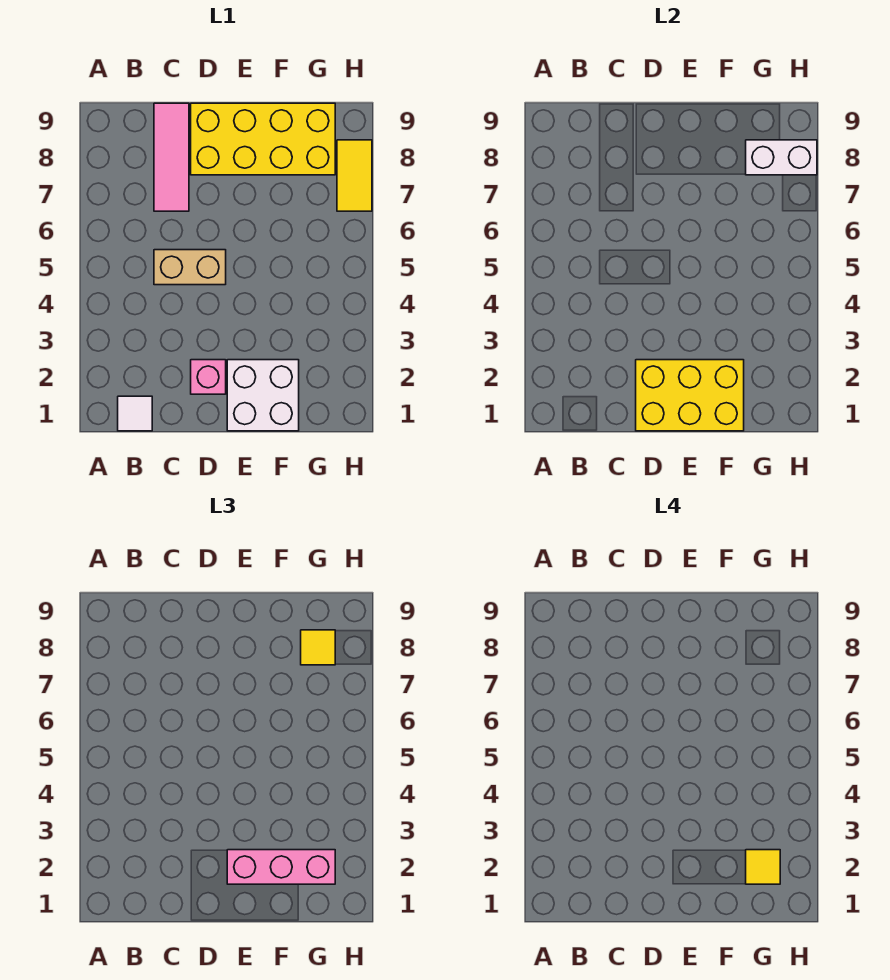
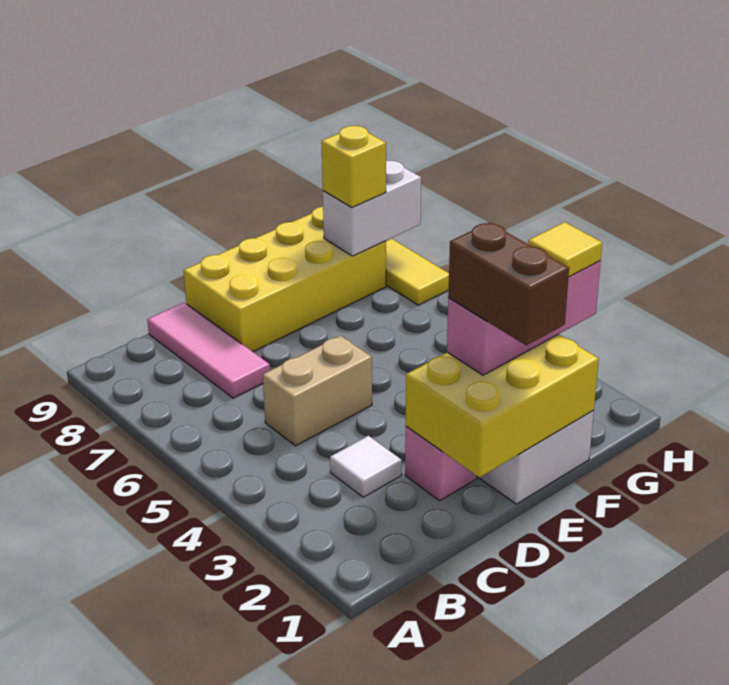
white 1x1 tile [118,396,152,431] -> white 1x1 tile moved to [330,436,402,497]
none -> brown 1x2 brick [448,223,569,345]
yellow 1x1 tile [301,630,335,665] -> yellow 1x1 brick [321,126,386,207]

